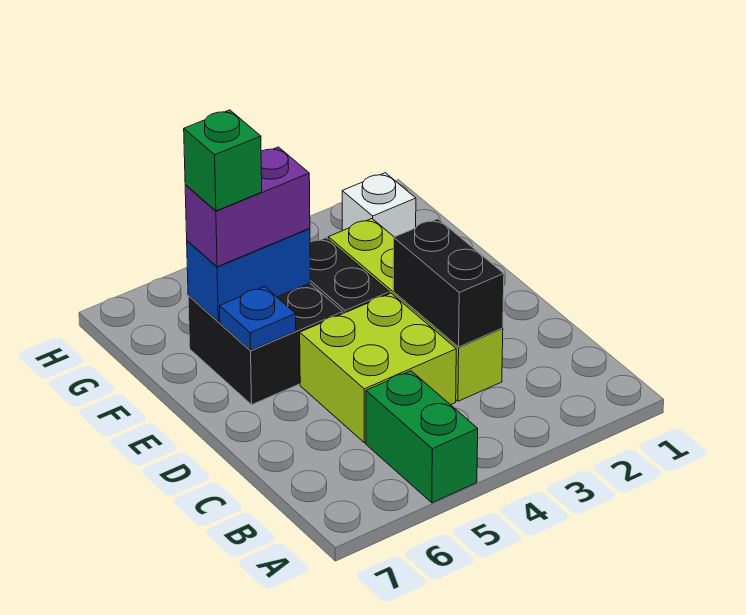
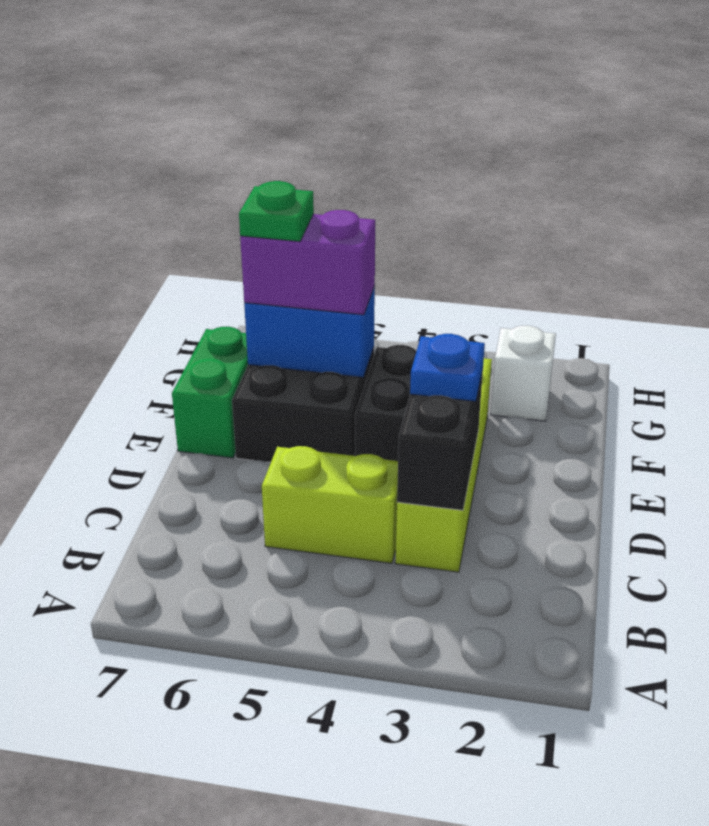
green 1x2 brick [366,371,478,503] -> green 1x2 brick moved to [172,327,248,458]
lime 2x2 brick [300,293,456,443] -> lime 1x2 brick [262,446,398,563]
blue 1x1 plate [220,287,296,351] -> blue 1x1 plate moved to [410,334,485,401]
green 1x1 brick [184,110,262,211] -> green 1x1 plate [239,181,314,242]

